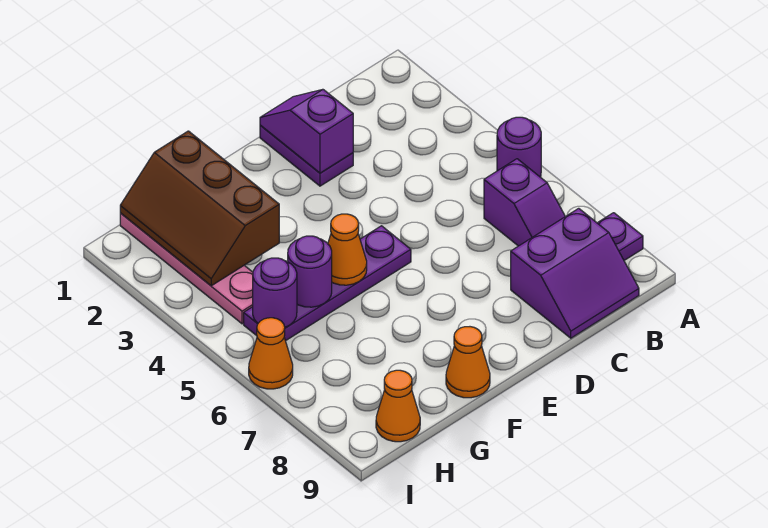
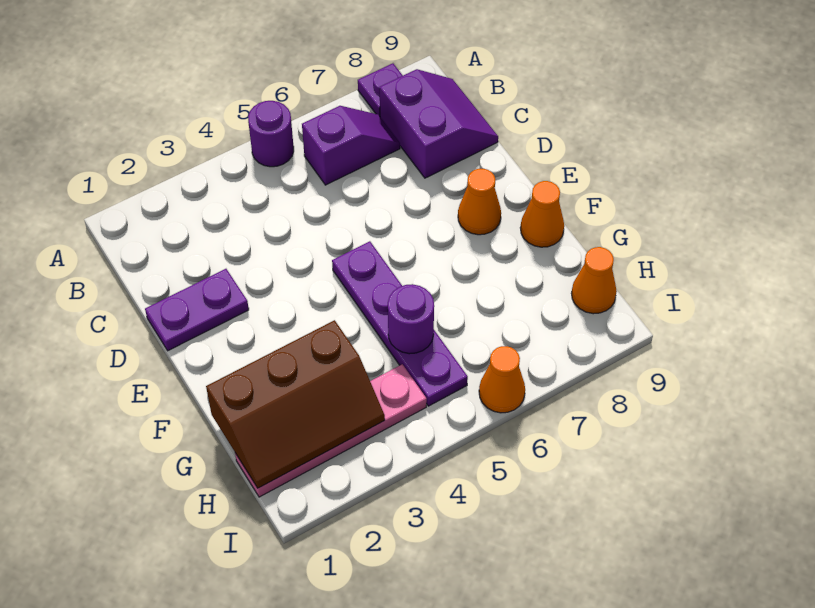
purple 1x2 slope [260,90,353,173] -> none
orange 1x1 cone [328,214,367,285] -> orange 1x1 cone moved to [458,169,501,235]
purple 1x1 round brick [253,258,297,327] -> none

